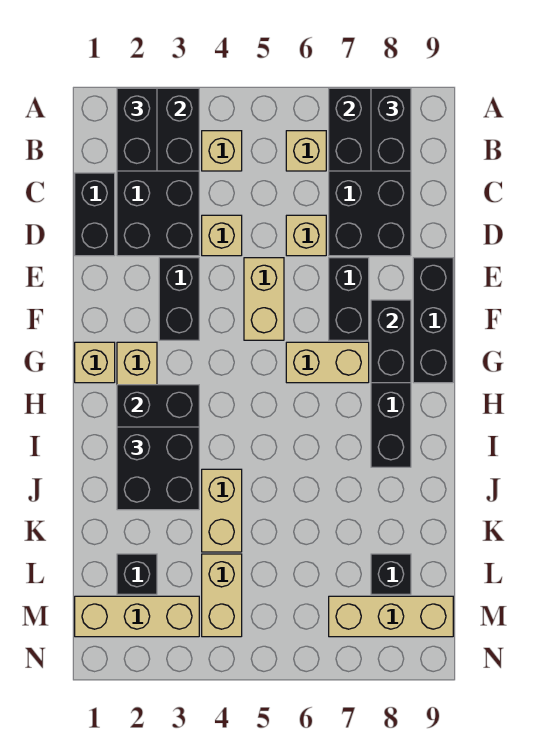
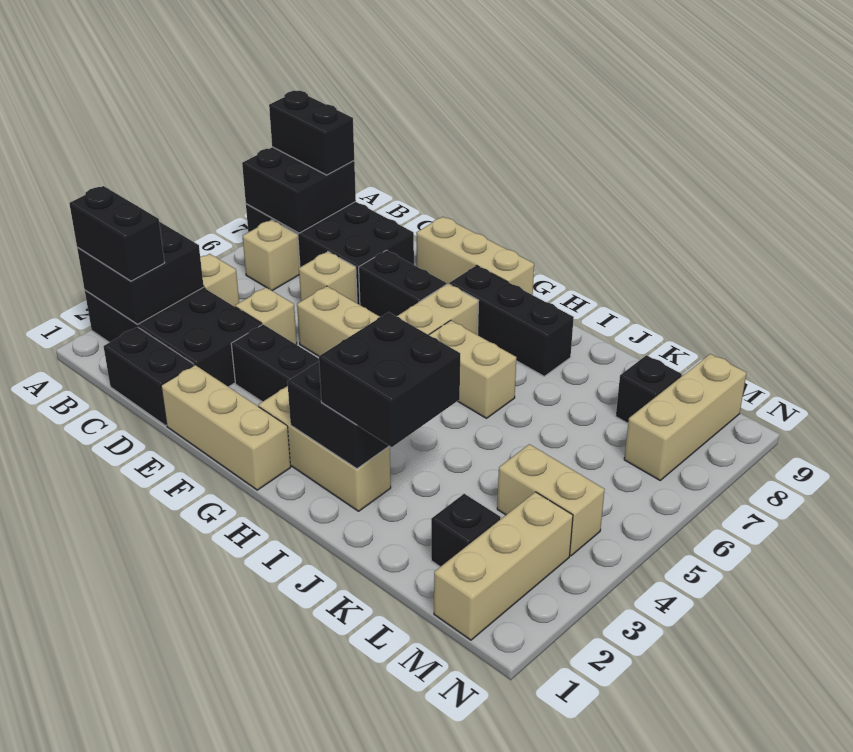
black 1x3 brick [413,258,453,383] -> tan 1x3 brick [416,217,534,295]
black 1x2 brick [371,300,411,383] -> none
tan 1x1 brick [75,342,115,383] -> tan 1x3 brick [161,365,291,490]
tan 1x2 brick [202,469,242,552] -> tan 1x2 brick moved to [429,320,516,418]

